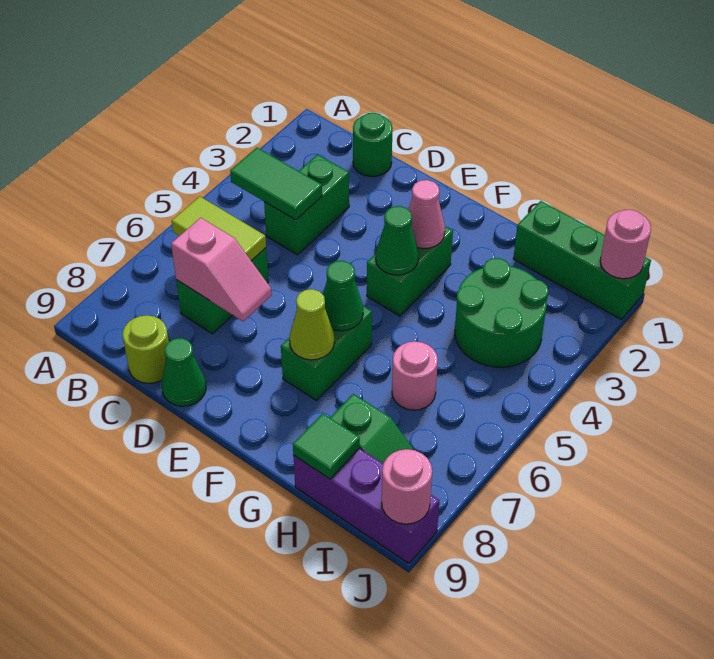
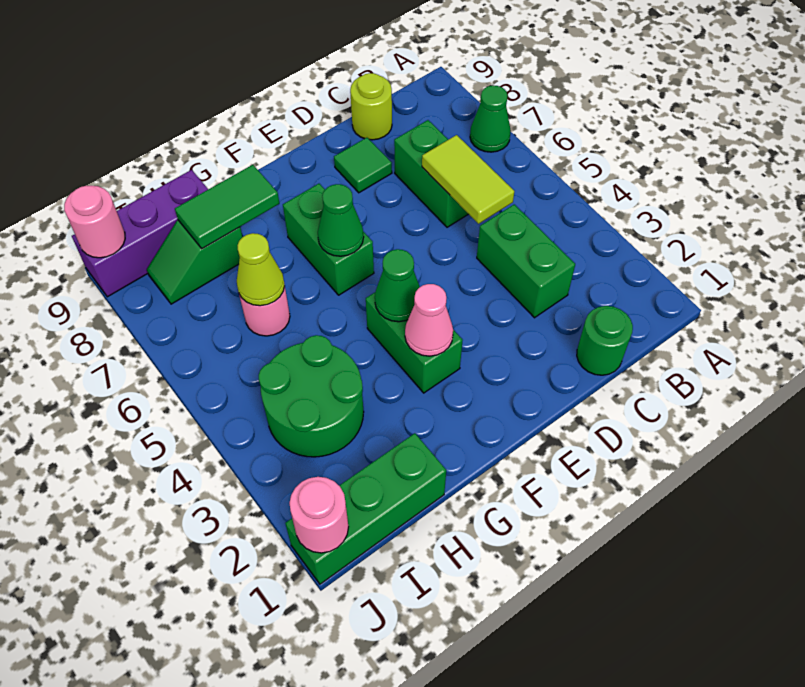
green 1x2 tile [230,148,322,220] -> green 1x2 tile moved to [175,165,279,249]
lime 1x2 tile [172,197,266,261] -> lime 1x2 tile turned to [422,135,514,224]
pink 1x2 slope [171,218,272,321] -> none
green 1x1 cone [162,338,206,406] -> green 1x1 cone moved to [470,85,511,152]
lime 1x1 cone [290,289,334,360] -> lime 1x1 cone moved to [237,233,285,306]
green 1x1 tile [293,413,360,479] -> green 1x1 tile moved to [334,138,392,193]

